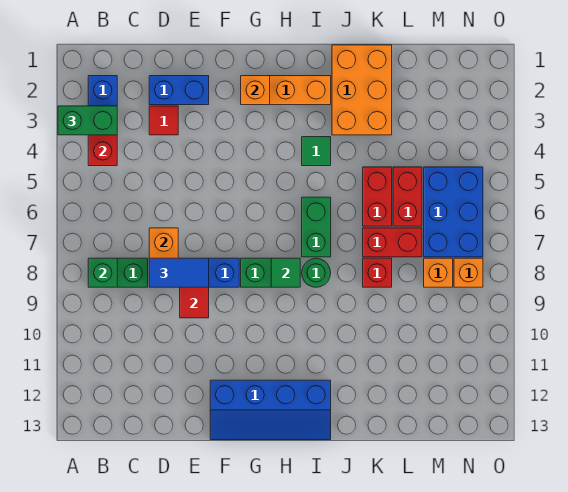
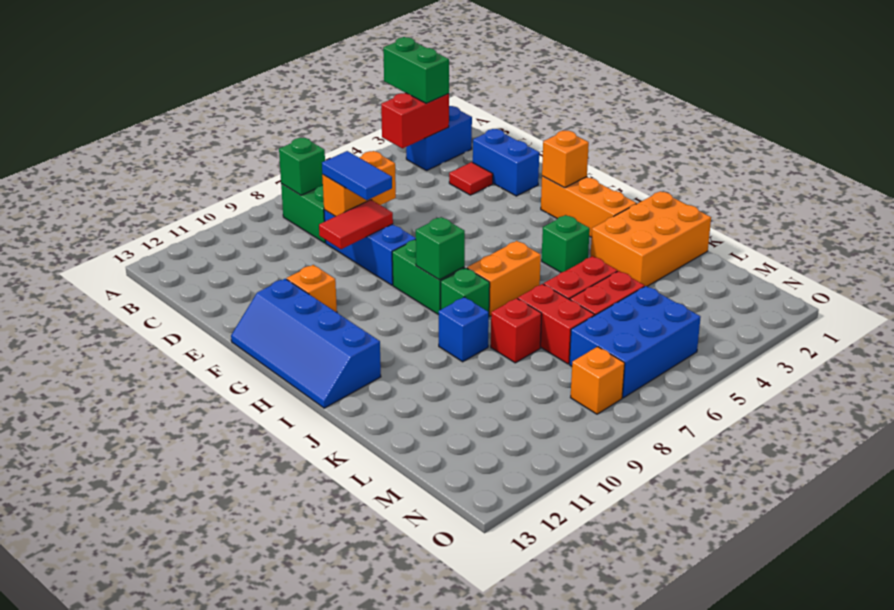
green 1x1 tile [271,258,300,287] -> green 1x1 brick [416,217,465,280]
green 1x1 tile [302,137,331,166] -> green 1x1 brick [542,215,590,272]
green 1x2 brick [302,197,331,257] -> orange 1x2 brick [467,241,541,316]
green 1x1 round brick [302,258,331,287] -> green 1x1 brick [441,268,490,312]
none -> blue 1x1 brick [439,297,489,362]
orange 1x1 brick [424,258,453,287] -> orange 1x1 brick moved to [287,265,337,313]

